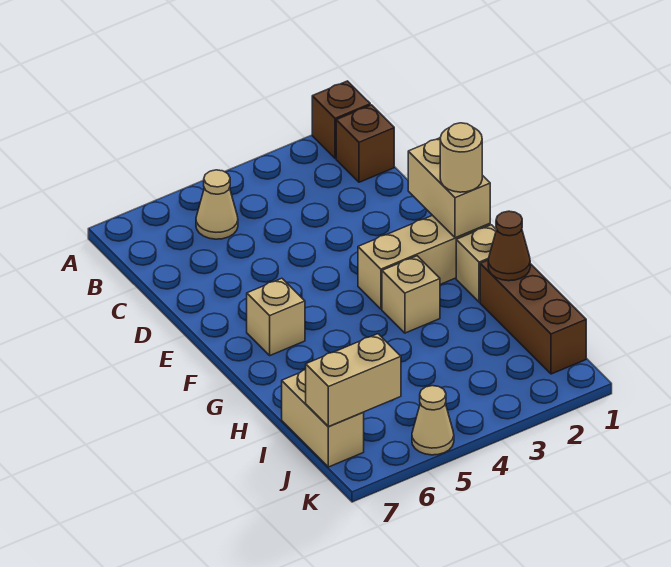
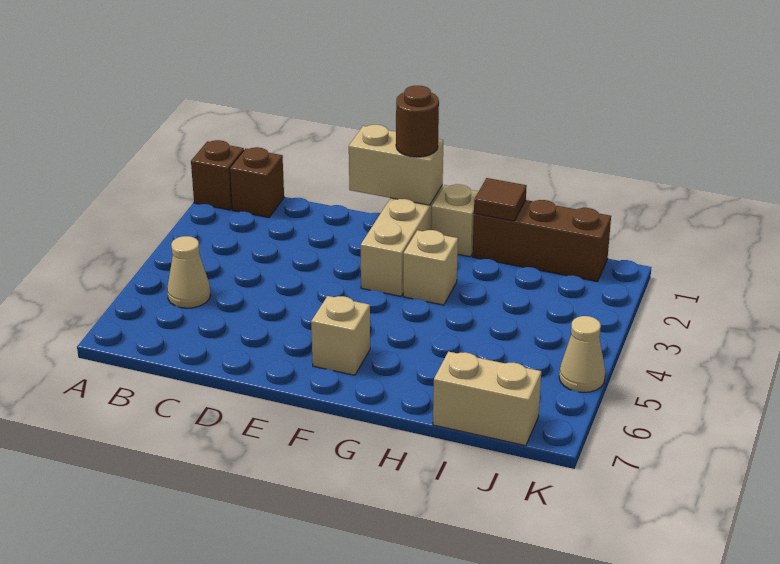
tan 1x1 round brick [440,123,482,192] -> brown 1x1 round brick [396,86,439,157]
brown 1x1 cone [488,211,530,281] -> brown 1x1 tile [474,178,527,221]
tan 1x2 brick [306,334,401,427] -> none

